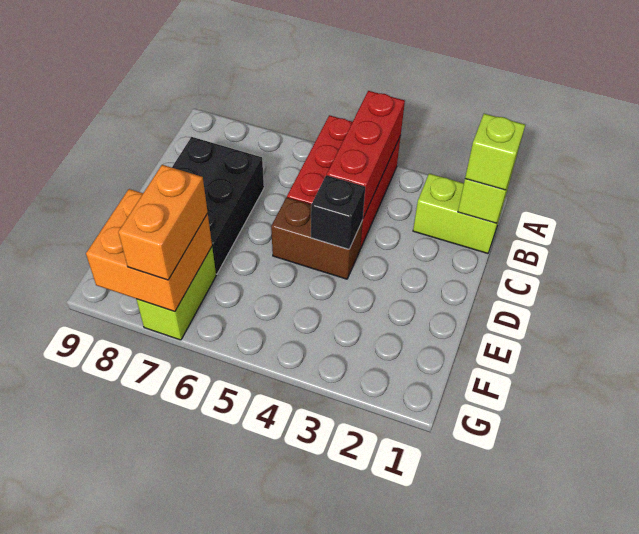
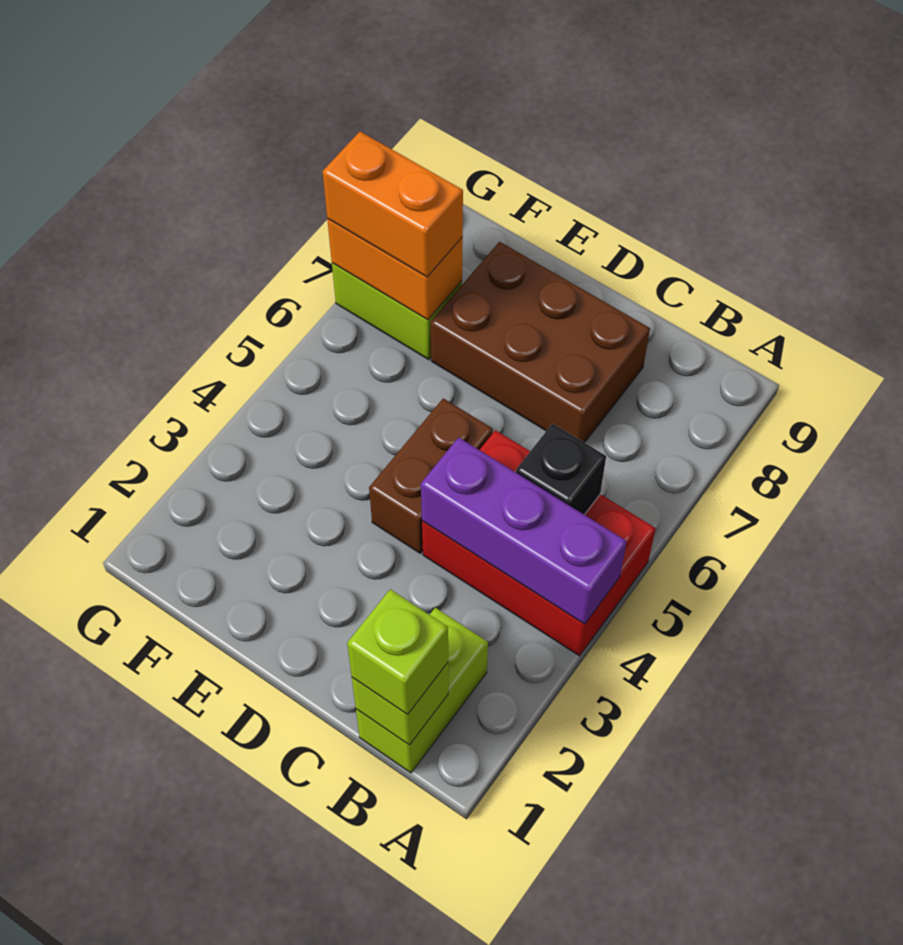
red 1x3 brick [327,91,405,218] -> purple 1x3 brick [421,437,627,624]
black 2x3 brick [172,137,264,274] -> brown 2x3 brick [431,242,650,443]
black 1x1 brick [311,175,365,249] -> black 1x1 brick moved to [516,424,606,515]
orange 2x2 brick [86,189,212,312] -> orange 1x2 brick [327,219,463,320]

